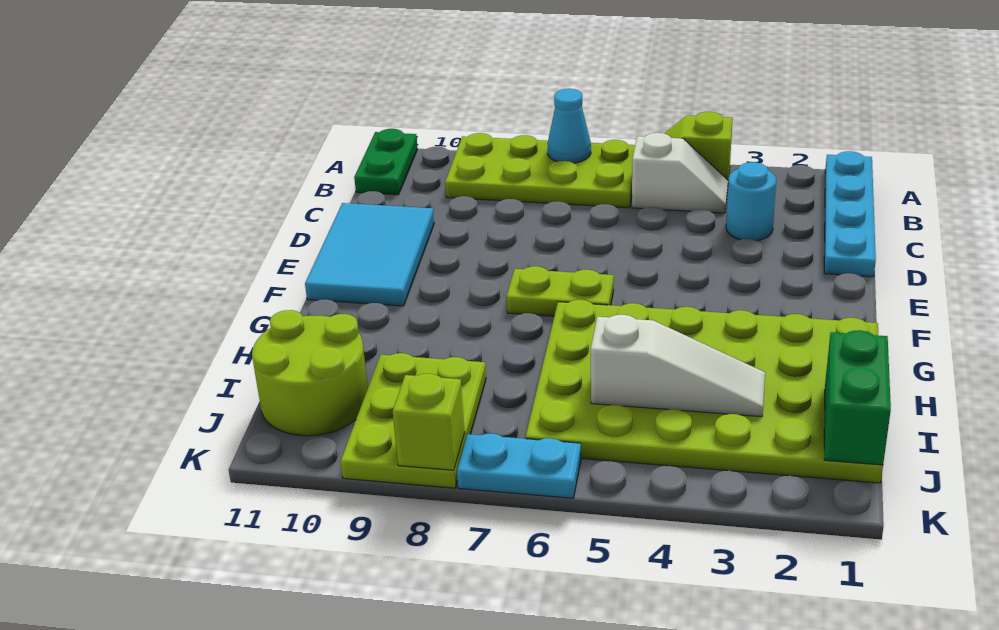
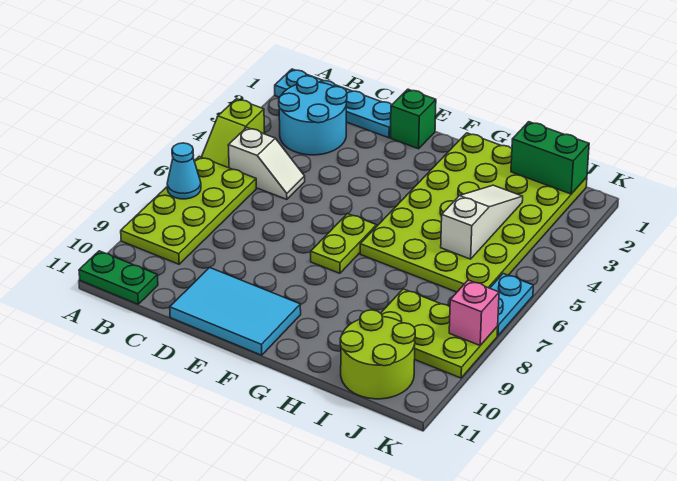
white 1x2 slope [632,133,728,213] -> white 1x2 slope turned to [228,127,305,199]
cyan 1x1 round brick [726,162,776,241] -> cyan 2x2 round brick [279,76,347,155]
none -> green 1x1 brick [391,89,436,149]
lime 1x1 brick [393,374,465,470] -> pink 1x1 brick [449,280,499,345]

